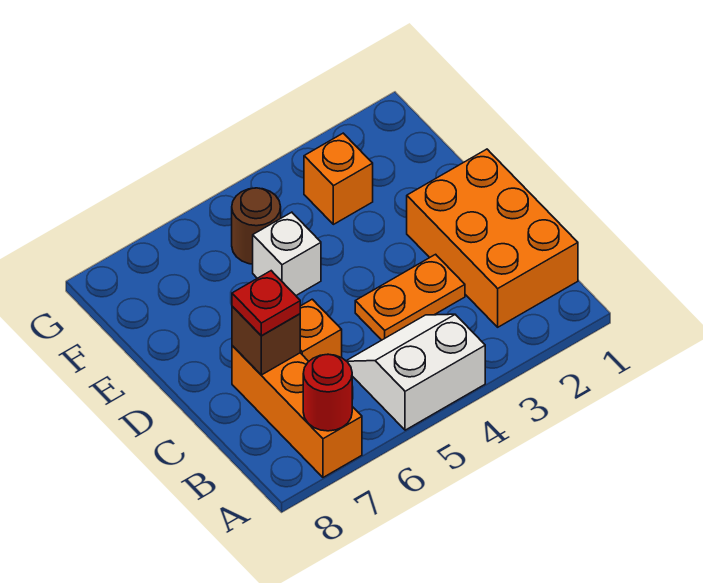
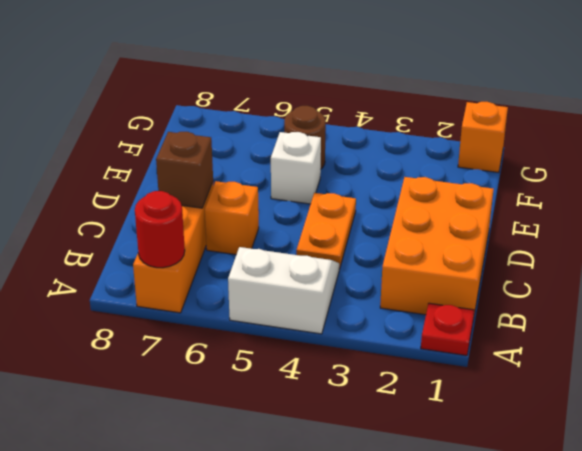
orange 1x2 plate [355,254,465,340] -> orange 1x2 plate turned to [296,193,356,269]
red 1x1 plate [232,271,300,336] -> red 1x1 plate moved to [421,303,474,356]
orange 1x1 brick [304,133,373,224] -> orange 1x1 brick moved to [458,102,508,173]

